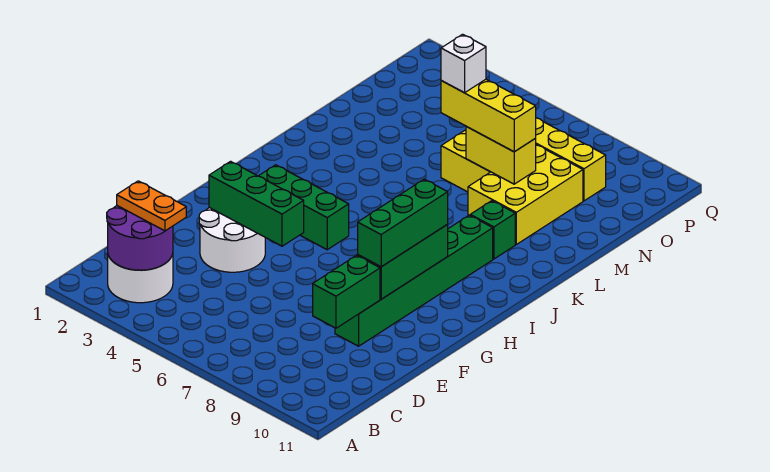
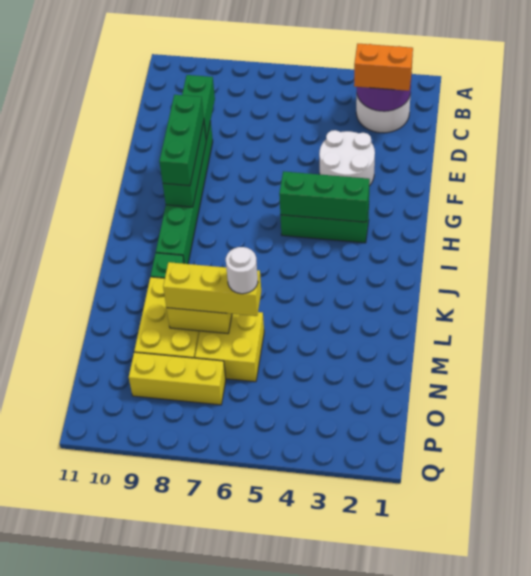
orange 1x2 plate [117,181,186,231] -> orange 1x2 brick [354,44,413,91]
green 1x3 brick [209,161,304,246] -> green 1x3 brick moved to [279,171,370,222]
white 1x1 brick [441,34,486,93] -> white 1x1 round brick [226,247,258,294]

